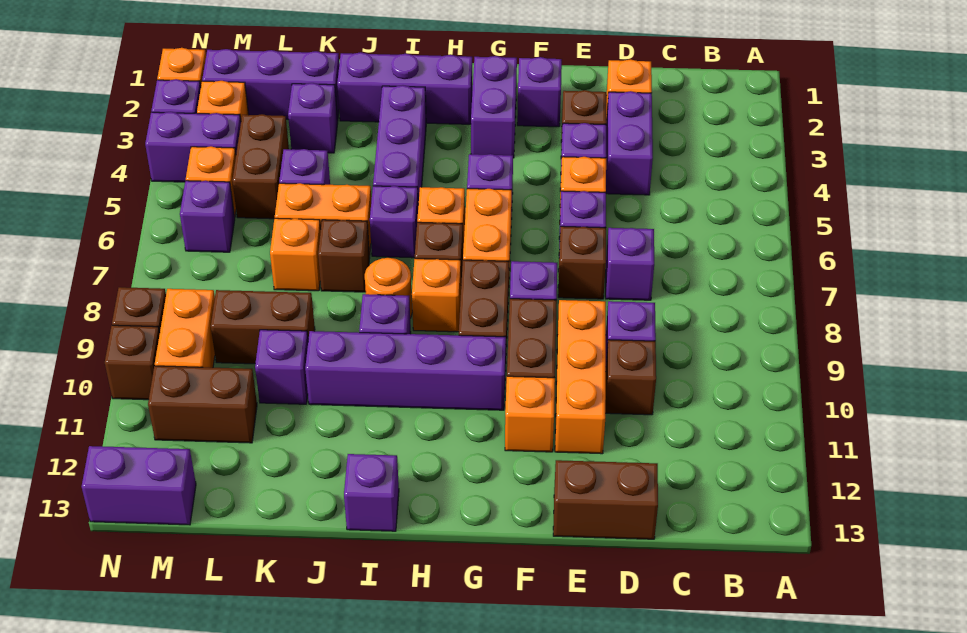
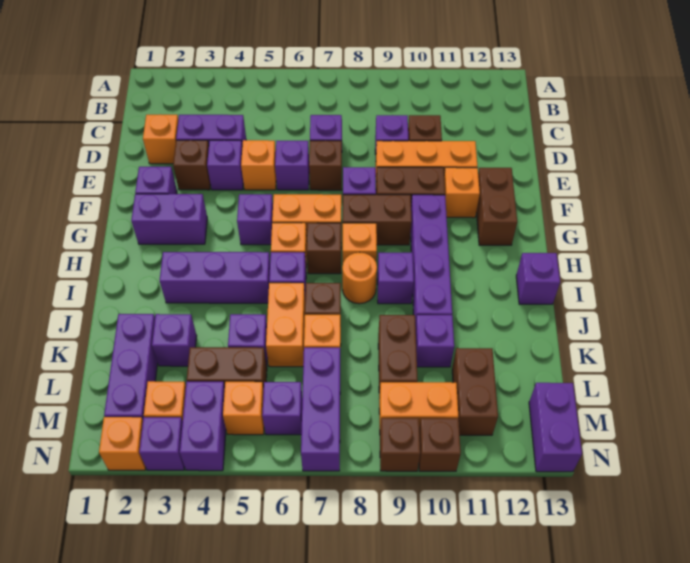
brown 1x2 brick [553,460,658,539] -> brown 1x2 brick moved to [476,168,517,245]
purple 1x3 brick [337,52,472,124] -> purple 1x3 brick moved to [301,348,340,471]

